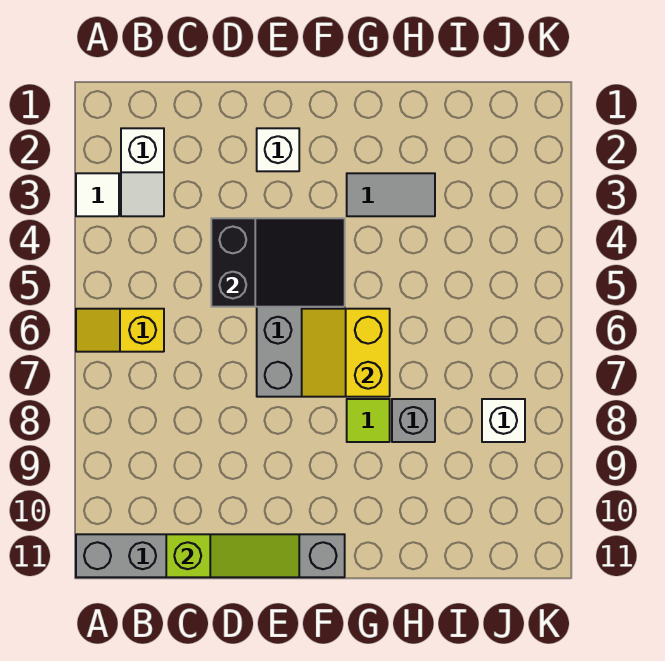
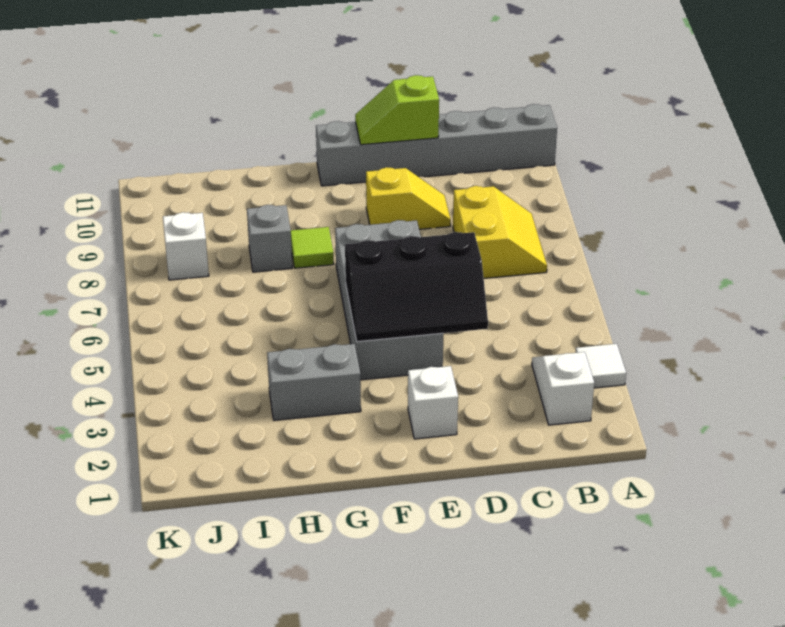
yellow 1x2 slope [76,309,164,352] -> yellow 1x2 slope moved to [366,167,451,229]
lime 1x3 slope [166,534,299,577] -> lime 1x2 slope [355,75,439,145]
black 2x3 slope [211,218,345,307] -> black 2x3 slope turned to [345,232,488,342]
yellow 2x2 slope [302,309,390,397] -> yellow 2x2 slope moved to [453,186,547,278]
grey 1x2 tile [347,173,435,216] -> grey 1x2 brick [267,344,361,420]

